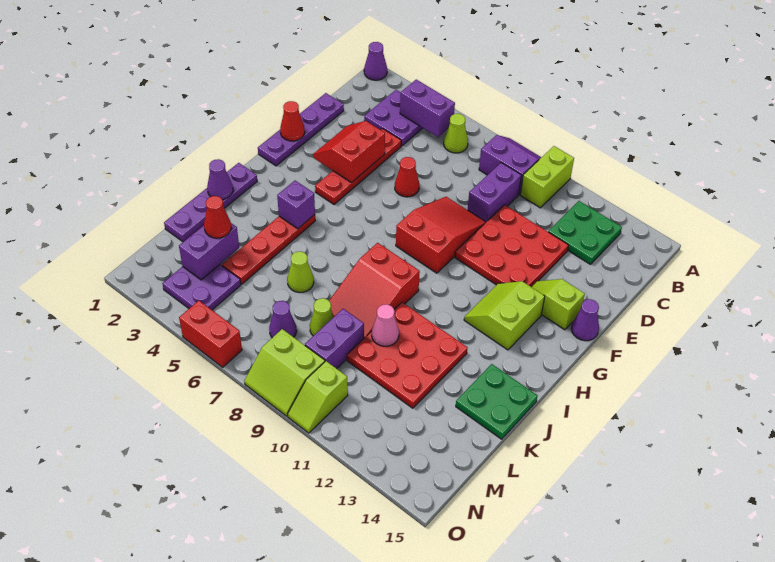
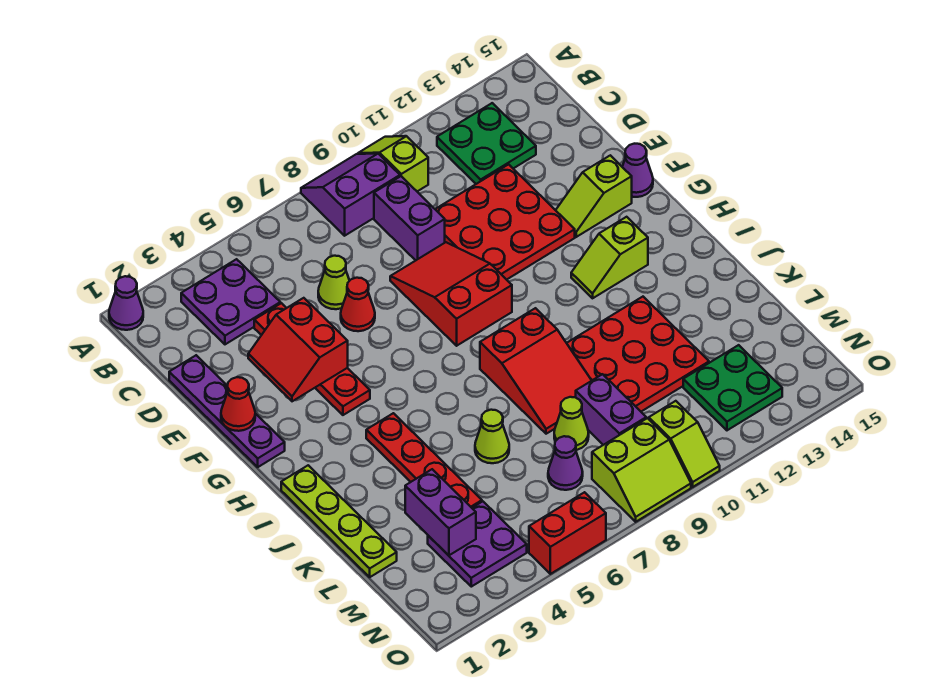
lime 1x2 brick [520,146,574,208] -> lime 1x2 slope [358,136,428,191]
purple 1x2 brick [400,80,455,137] -> none
lime 1x1 cone [444,114,468,153] -> lime 1x1 cone moved to [318,256,349,309]
lime 2x2 slope [464,281,545,350] -> lime 1x2 slope [571,217,648,298]
purple 1x4 plate [164,163,257,242] -> lime 1x4 plate [281,465,397,577]
purple 1x1 brick [277,181,315,229] -> none
purple 1x1 cone [207,159,233,200] -> none
green 2x2 plate [456,364,538,439] -> green 2x2 plate moved to [683,345,782,430]
pink 1x1 cone [372,304,399,346] -> none
red 1x1 cone [204,196,231,238] -> none

